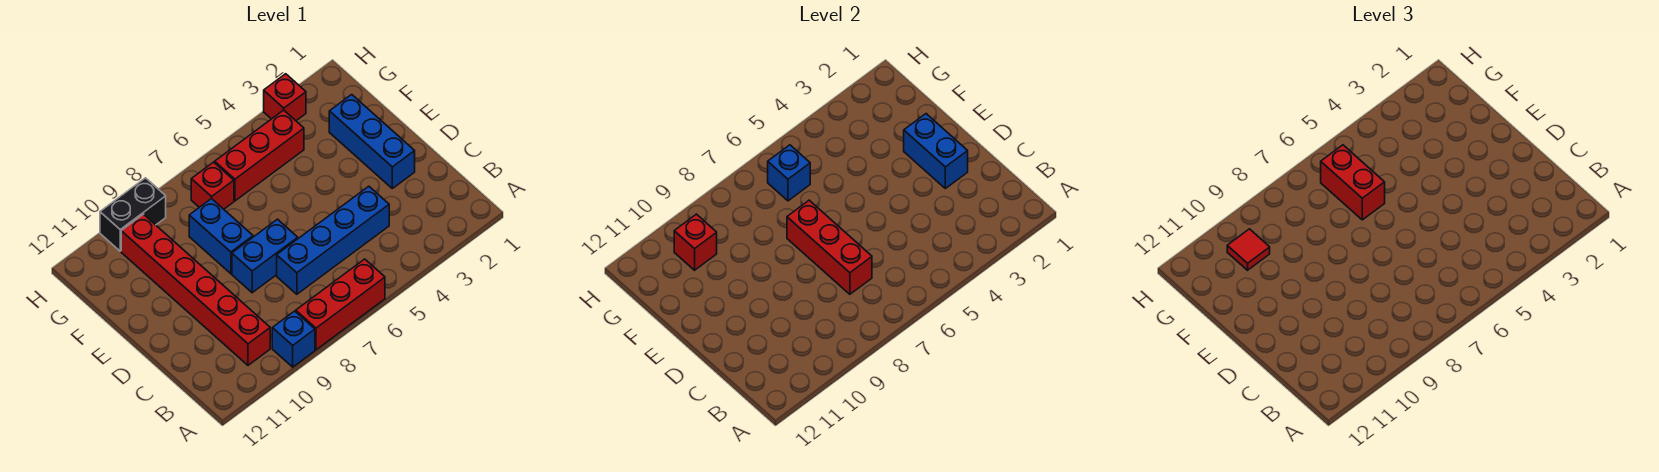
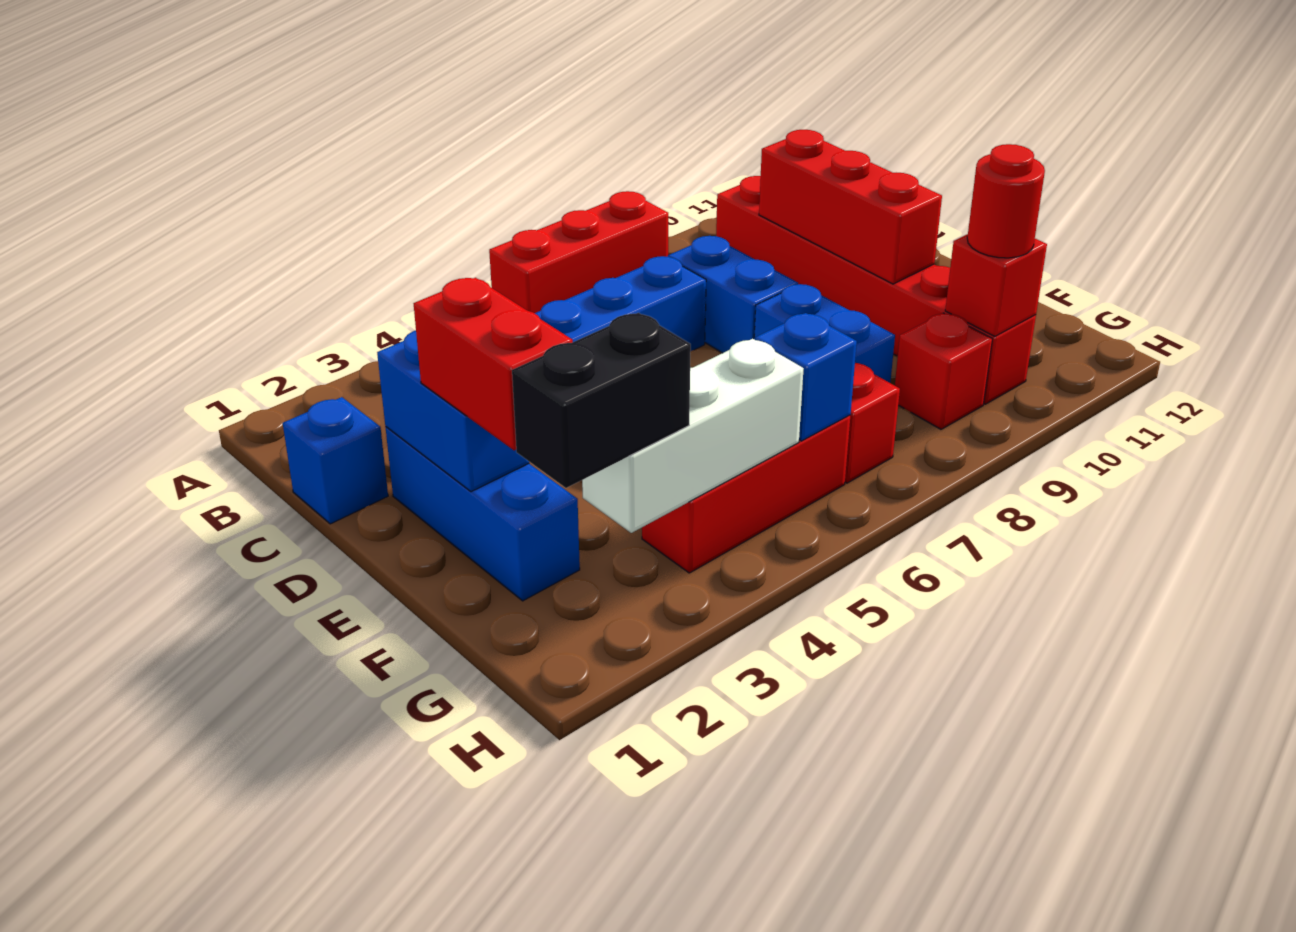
blue 1x1 brick [272,311,315,367] -> blue 1x1 brick moved to [283,397,388,524]
red 1x3 brick [787,200,872,294] -> red 1x3 brick moved to [759,130,942,284]
blue 1x2 brick [232,219,298,293] -> blue 1x2 brick turned to [668,236,798,353]
red 1x2 brick [1321,145,1385,220] -> red 1x2 brick moved to [414,278,573,450]
none -> white 1x3 brick [582,339,804,533]
red 1x1 tile [1227,229,1270,270] -> red 1x1 round brick [967,144,1045,258]
red 1x1 brick [264,74,306,121] -> red 1x1 brick moved to [895,313,992,429]
black 1x2 brick [100,178,166,251] -> black 1x2 brick moved to [512,313,691,488]

